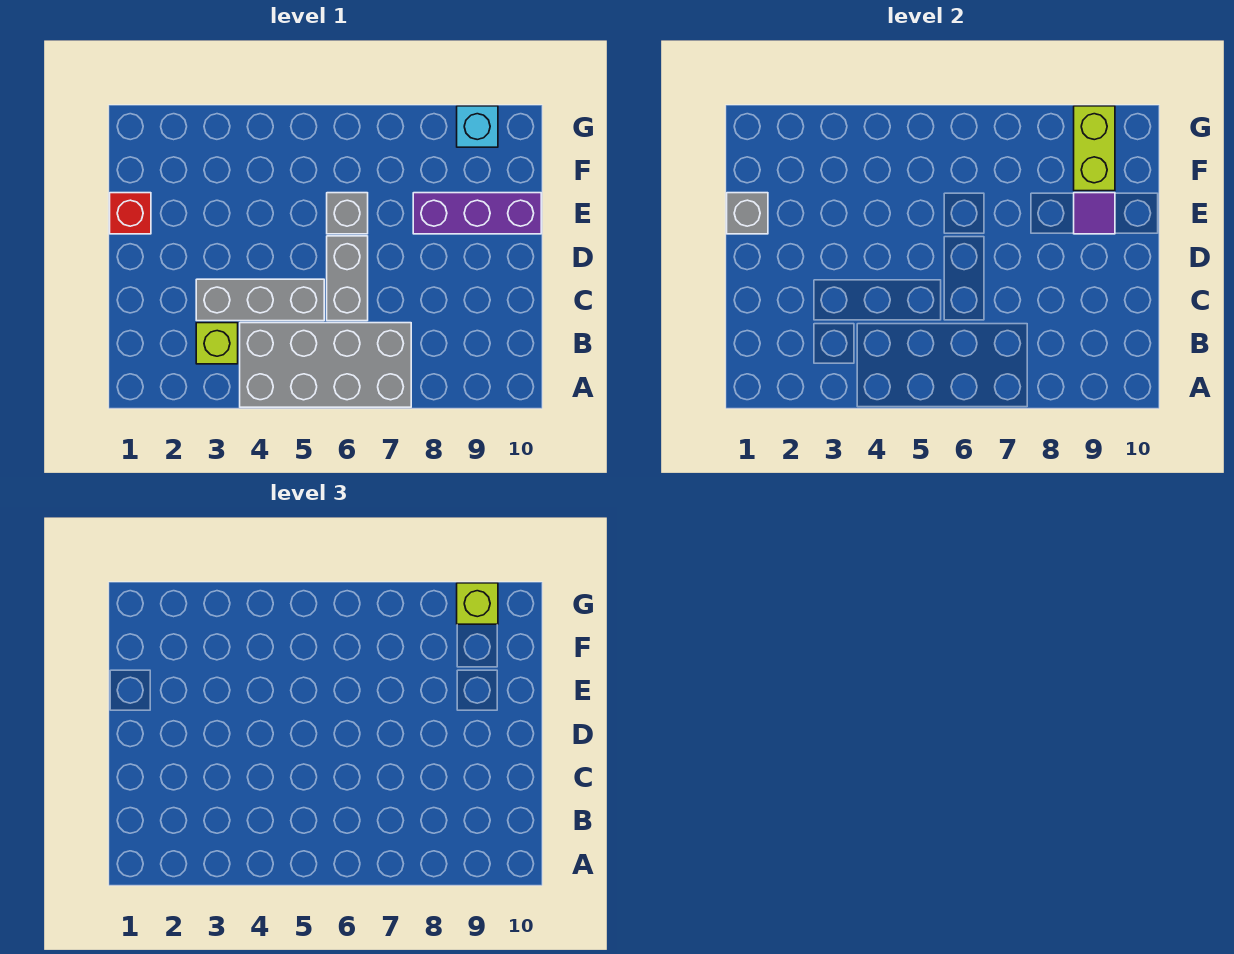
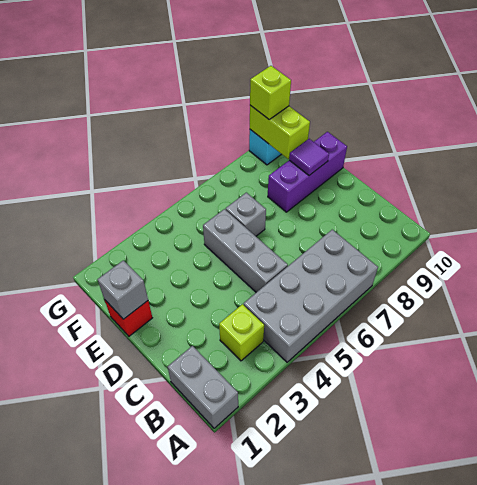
grey 1x3 brick [196,279,324,321] -> grey 1x3 brick turned to [203,209,288,292]
grey 1x2 brick [327,236,368,321] -> grey 1x2 brick moved to [167,346,238,428]

